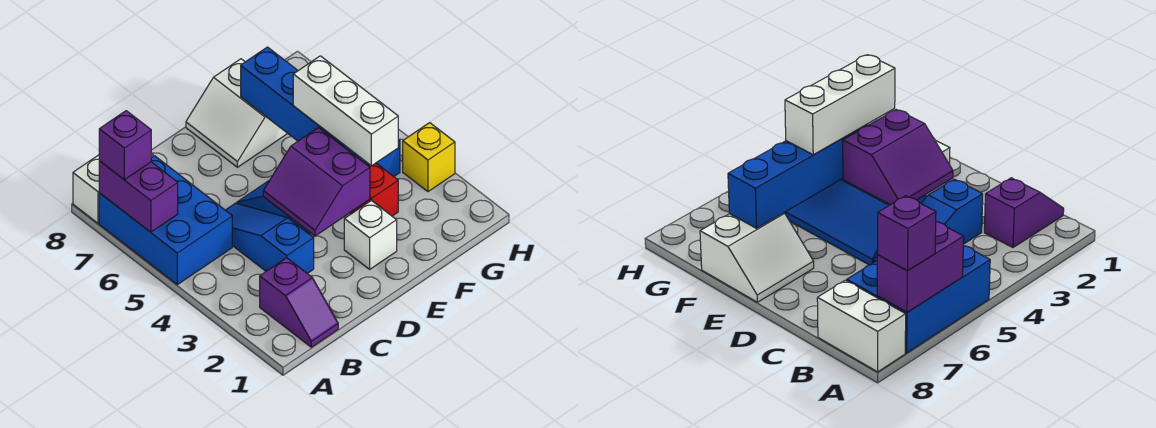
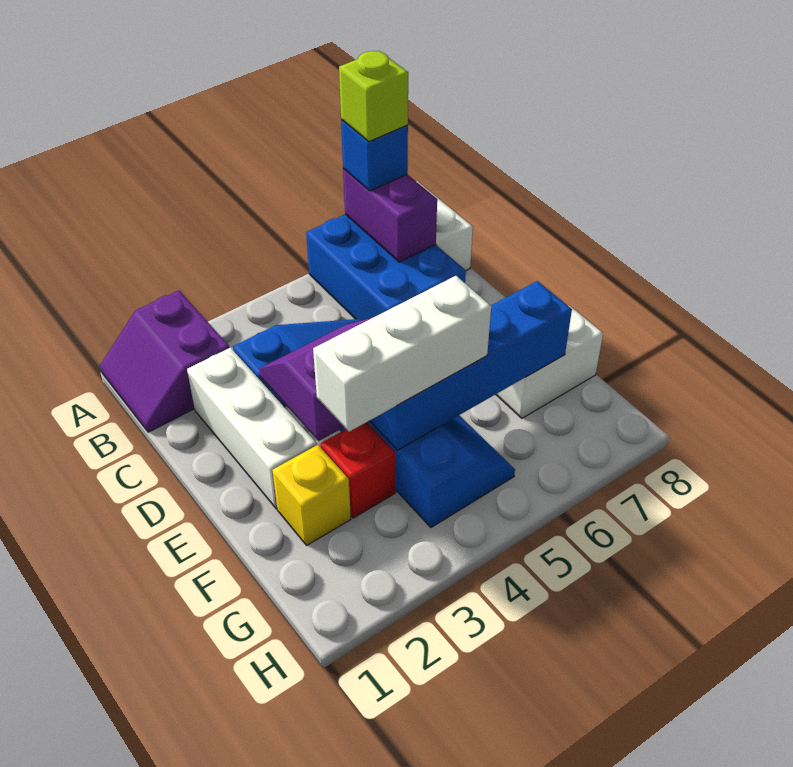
blue 2x3 brick [99,156,232,285] -> blue 2x3 brick turned to [306,214,466,320]
purple 1x2 brick [99,161,178,232] -> purple 1x2 brick turned to [343,169,437,262]
purple 1x1 brick [99,111,151,180] -> blue 1x1 brick [341,119,408,191]
none -> lime 1x1 brick [339,51,408,141]
purple 1x2 slope [260,258,338,347] -> purple 2x2 slope [100,291,230,432]
white 1x1 brick [344,200,397,269] -> white 1x3 brick [187,348,317,509]
yellow 1x1 brick [403,123,455,192] -> yellow 1x1 brick moved to [272,445,351,545]

